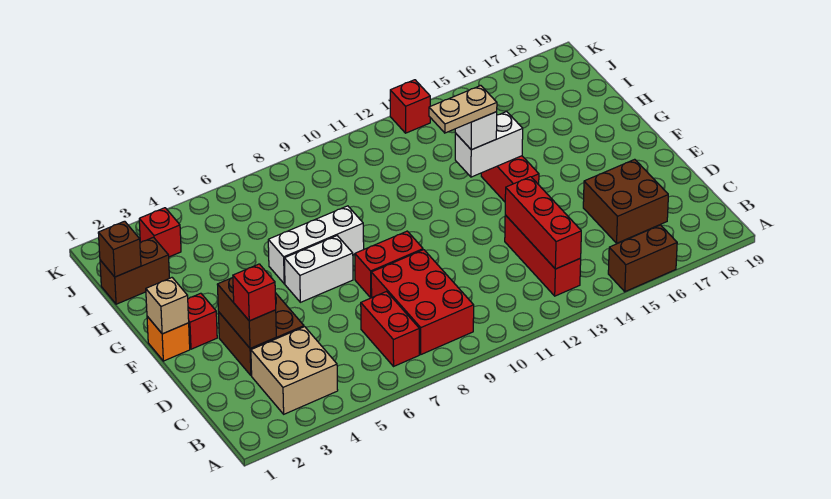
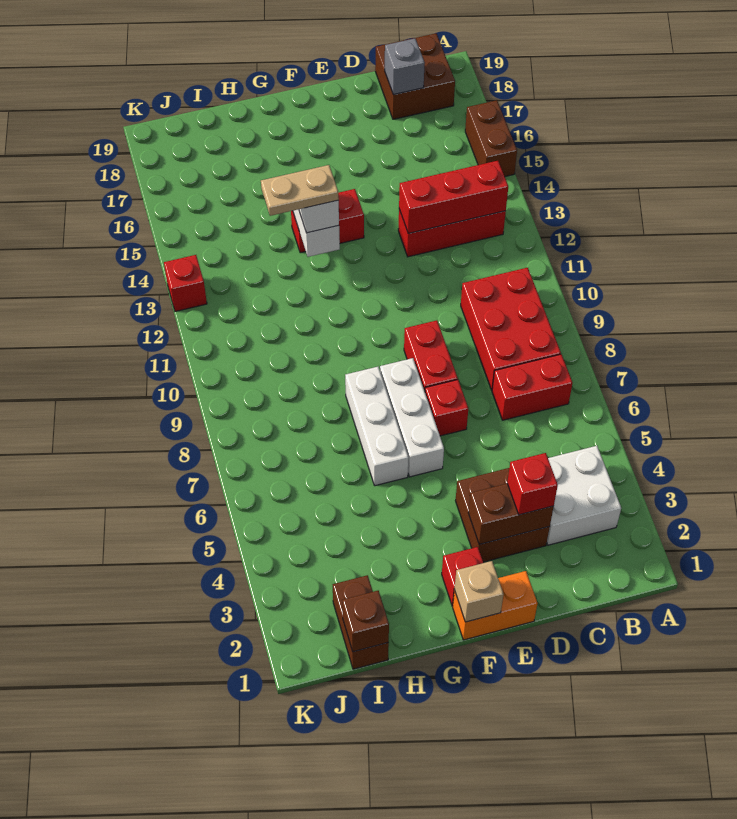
tan 2x2 brick [251,327,338,414] -> white 2x2 brick [547,446,621,545]
red 2x3 brick [371,250,474,354] -> red 2x3 brick turned to [461,268,561,390]
brown 2x2 brick [583,159,668,243] -> brown 2x2 brick moved to [375,33,455,119]
none -> grey 1x1 brick [385,39,425,95]
orange 1x1 brick [147,316,190,361] -> orange 1x2 brick [453,571,538,640]
white 1x2 brick [284,236,353,302] -> white 1x3 brick [380,358,444,477]
tan 1x2 plate [429,86,497,133] -> tan 1x2 plate turned to [261,165,339,216]
red 1x1 brick [139,208,181,257] -> red 1x1 brick moved to [425,380,468,436]

